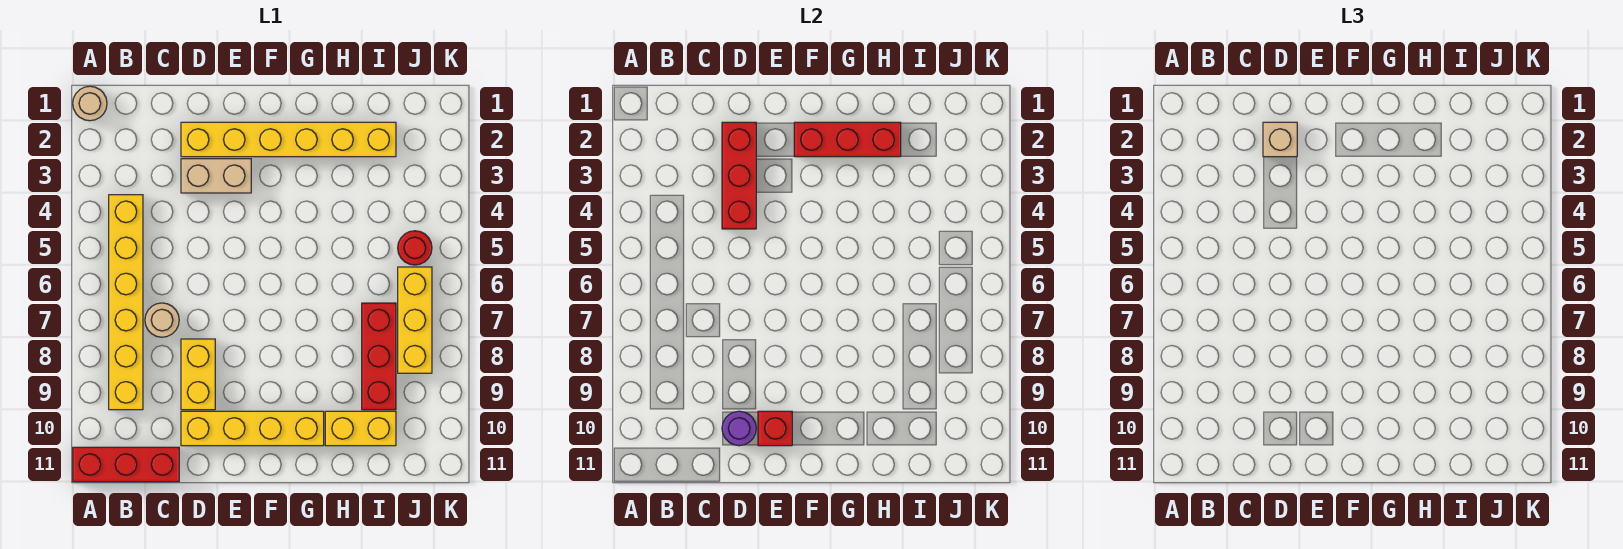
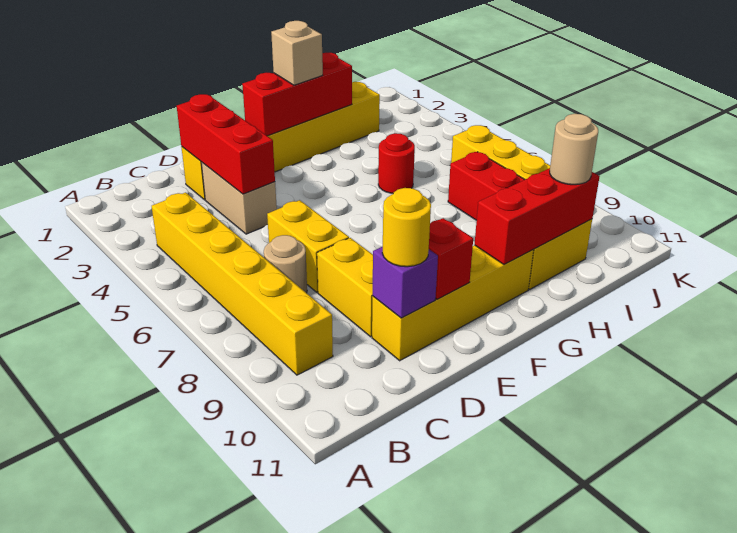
tan 1x1 round brick [73,86,107,121] -> tan 1x1 round brick moved to [550,114,598,185]
red 1x3 brick [73,447,179,482] -> red 1x3 brick moved to [475,168,600,265]
tan 1x1 brick [1263,122,1297,157] -> tan 1x1 brick moved to [271,21,323,85]
tan 1x2 brick [181,159,251,193] -> tan 1x2 brick turned to [201,162,277,234]
none -> yellow 1x2 brick [267,200,349,292]
purple 1x1 round brick [722,411,756,446] -> purple 1x1 brick [373,247,438,318]
none -> yellow 1x1 round brick [382,188,431,267]
red 1x1 round brick [398,231,432,265] -> red 1x1 round brick moved to [378,133,415,193]

